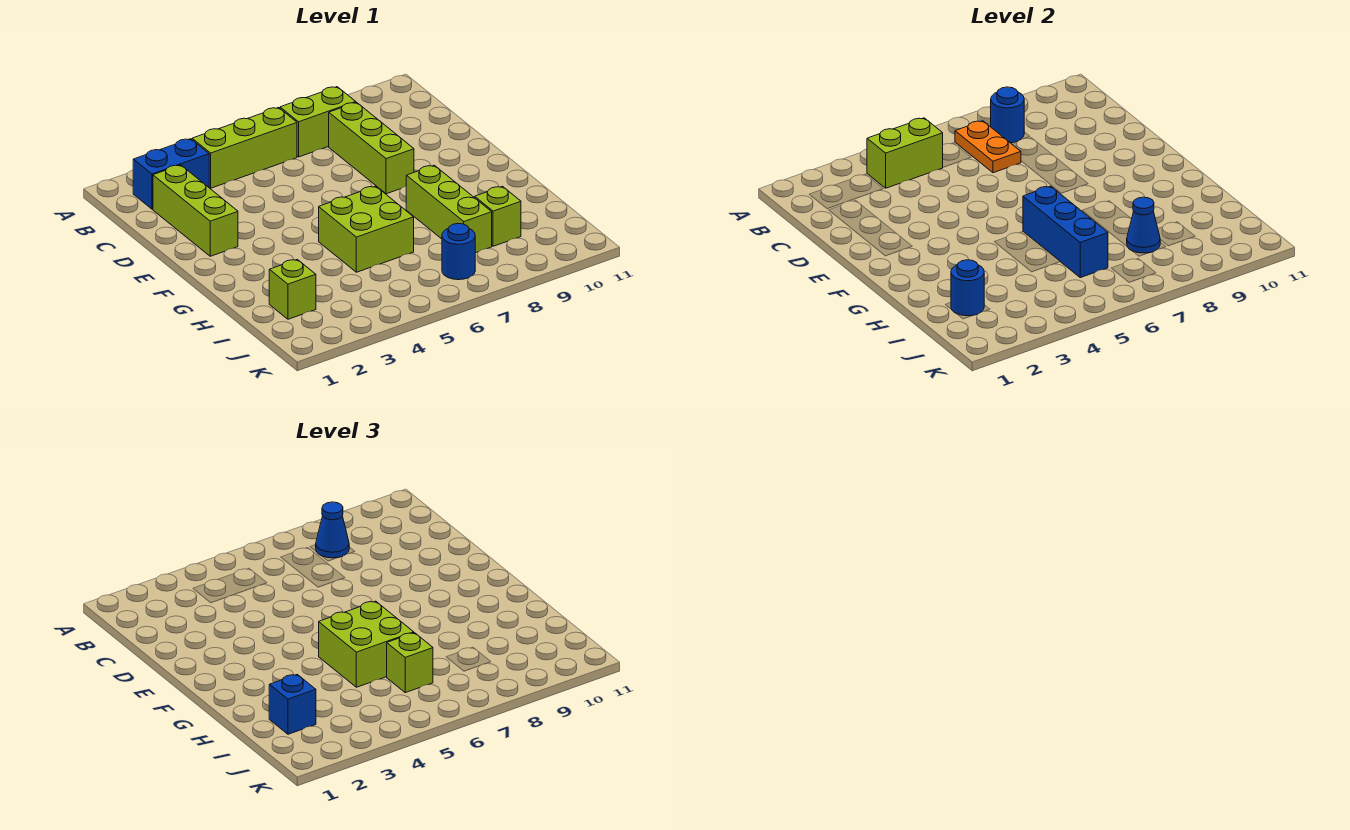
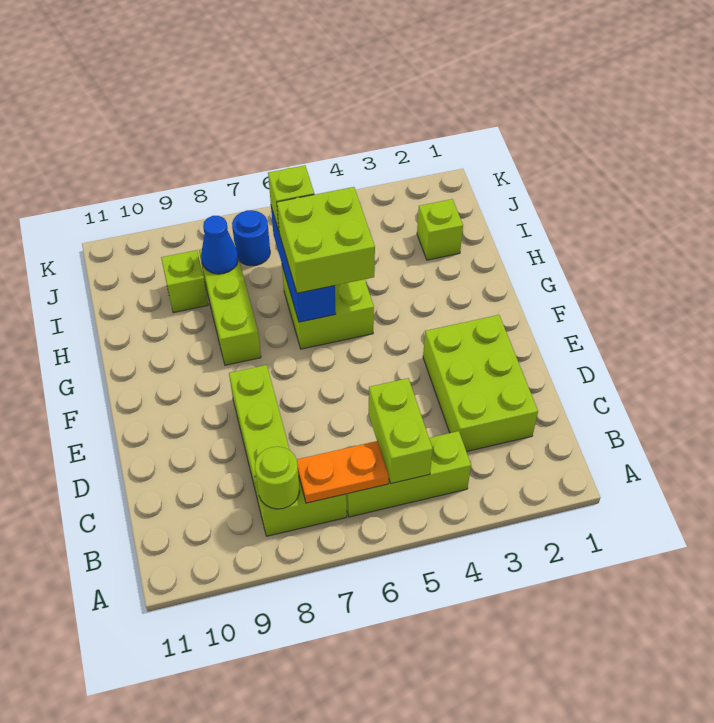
blue 1x2 brick [133,139,209,209] -> none
lime 1x2 brick [867,118,943,188] -> lime 1x2 brick turned to [369,378,433,484]
orange 1x2 plate [955,121,1021,173] -> orange 1x2 plate turned to [297,441,389,503]
blue 1x1 round brick [991,87,1024,143] -> lime 1x1 round brick [255,447,300,509]
blue 1x1 cone [316,502,349,558] -> none
lime 1x3 brick [153,165,238,256] -> lime 2x3 brick [423,315,538,452]
blue 1x1 round brick [951,260,984,316] -> none
blue 1x1 brick [269,674,316,734] -> none

